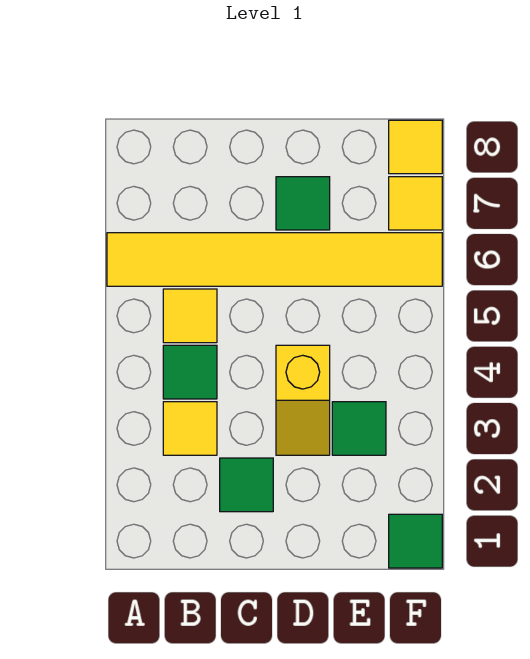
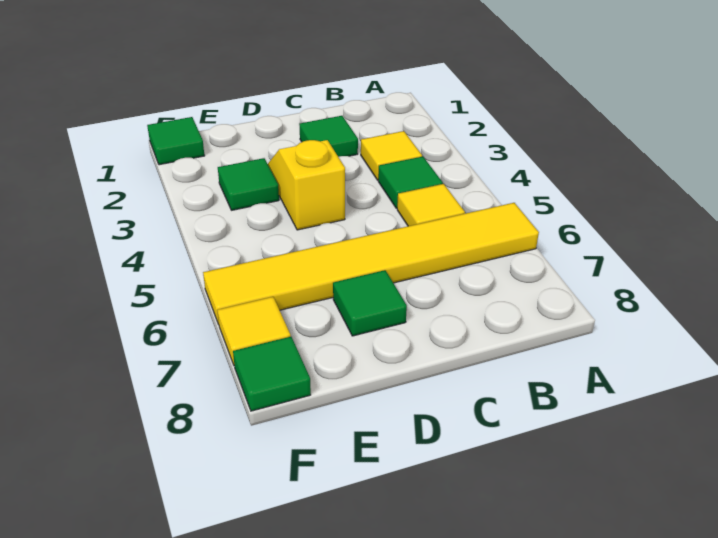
yellow 1x1 tile [389,120,442,174] -> green 1x1 tile [233,337,311,411]

